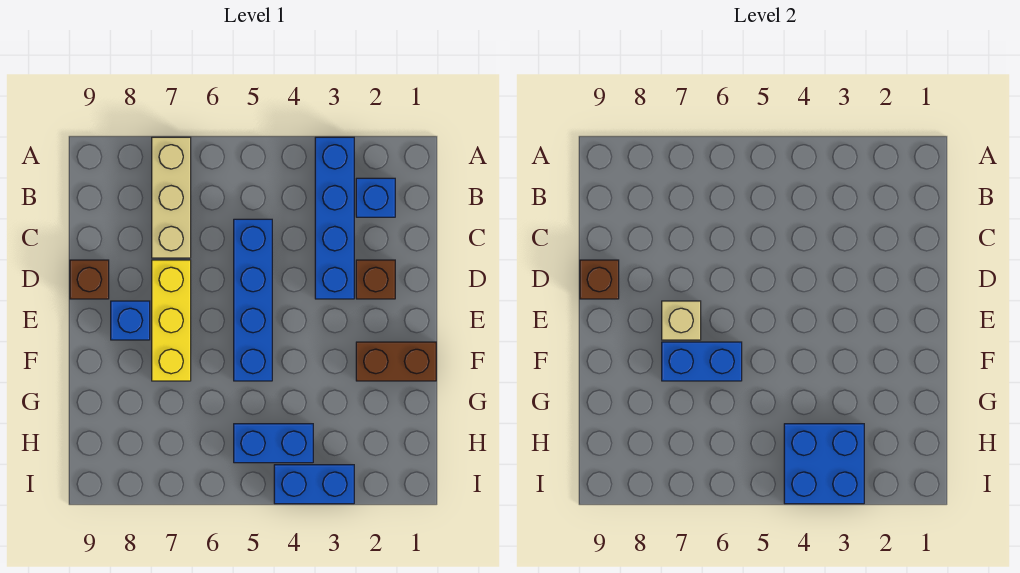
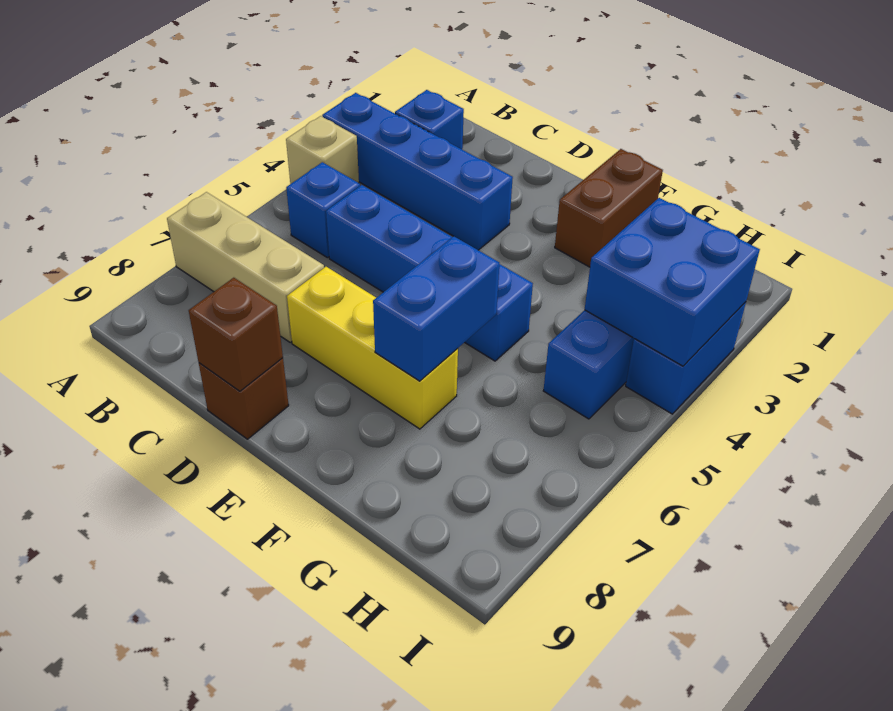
brown 1x1 brick [356,260,395,299] -> none
tan 1x1 brick [662,301,701,340] -> tan 1x1 brick moved to [286,116,359,184]
blue 1x1 brick [111,301,150,340] -> blue 1x1 brick moved to [286,162,360,258]

